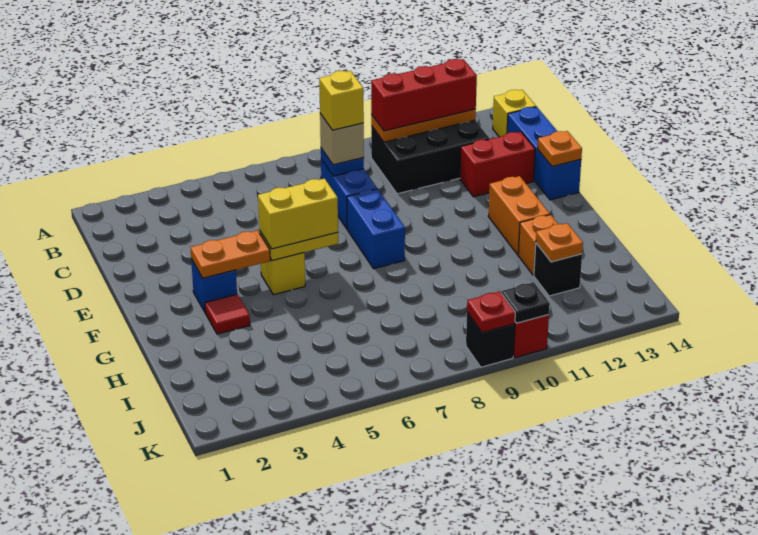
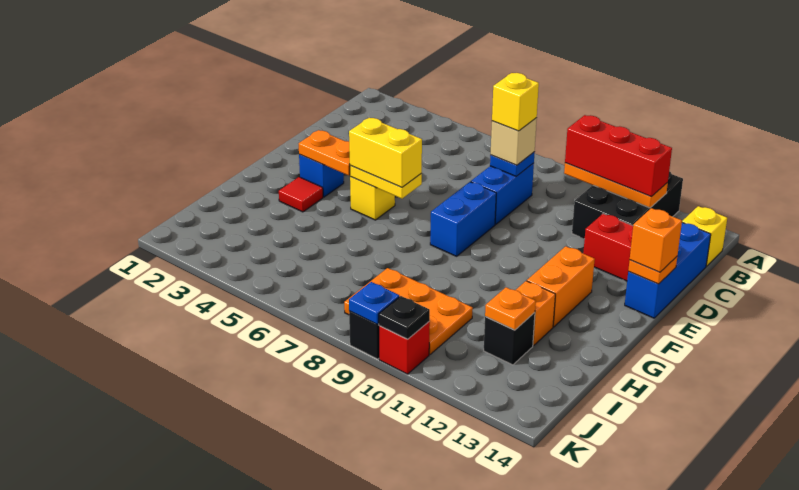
black 2x3 brick [371,120,490,194] -> black 2x3 brick turned to [572,171,683,239]
none -> orange 1x1 brick [630,208,682,272]
none -> orange 2x3 plate [344,268,473,354]
red 1x1 plate [467,291,515,333] -> blue 1x1 plate [349,282,399,324]

